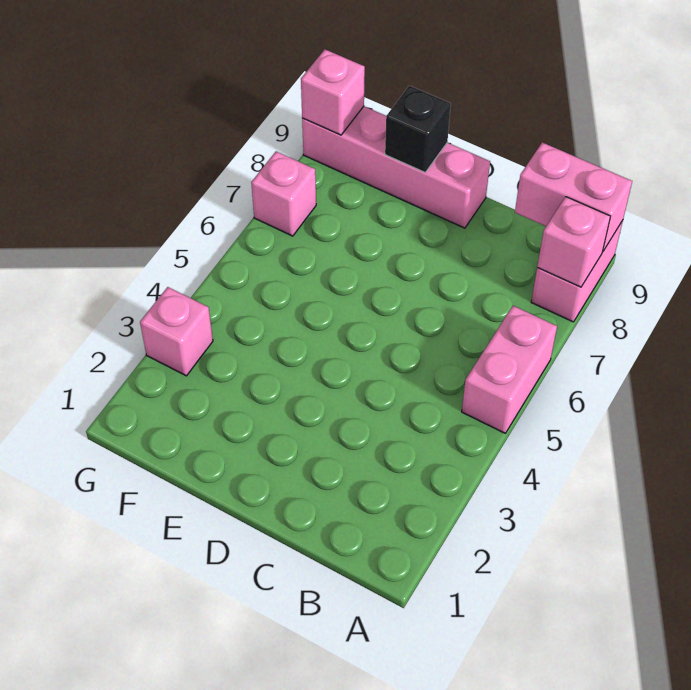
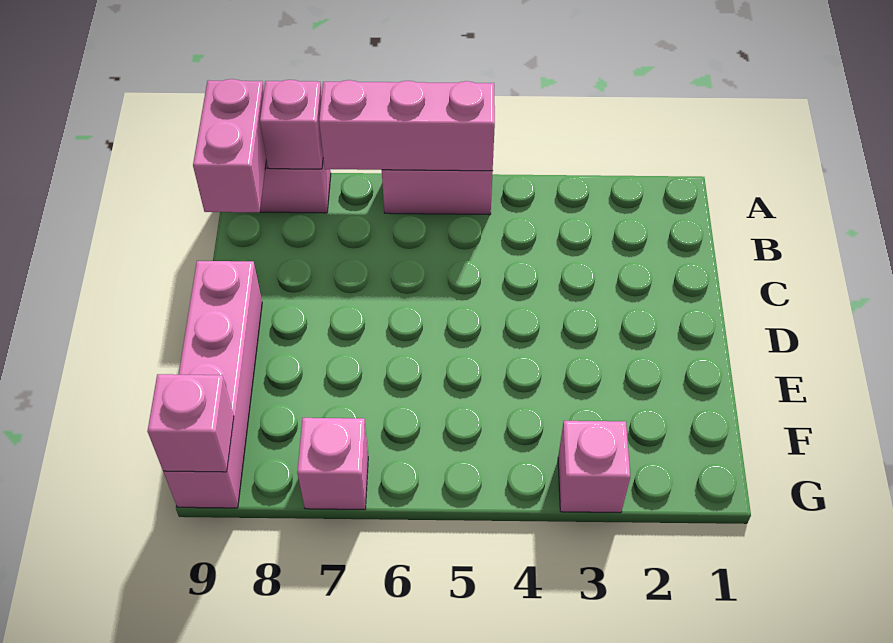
none -> pink 1x3 brick [319,80,495,171]
black 1x1 brick [385,86,451,172] -> none

